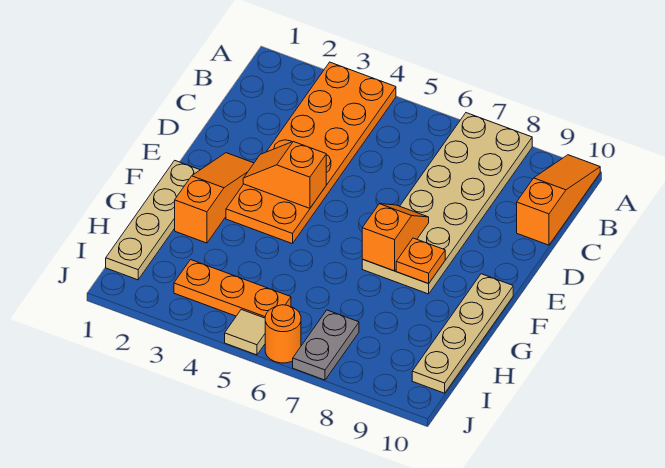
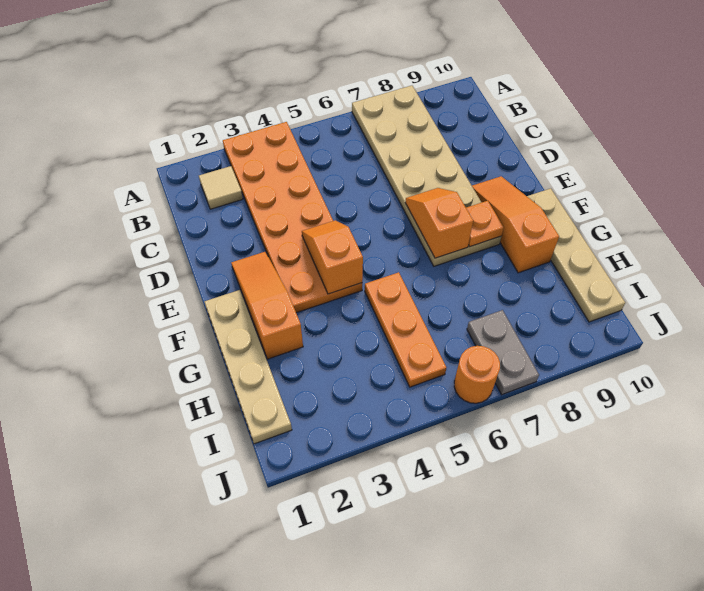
orange 1x3 slope [517,155,600,245] -> orange 1x3 slope moved to [472,176,559,273]
orange 1x2 slope [243,142,326,208] -> orange 1x2 slope turned to [302,220,363,294]
orange 1x3 plate [174,260,291,318] -> orange 1x3 plate turned to [365,272,446,387]
tan 1x1 tile [225,310,265,355] -> tan 1x1 tile moved to [199,166,243,209]

